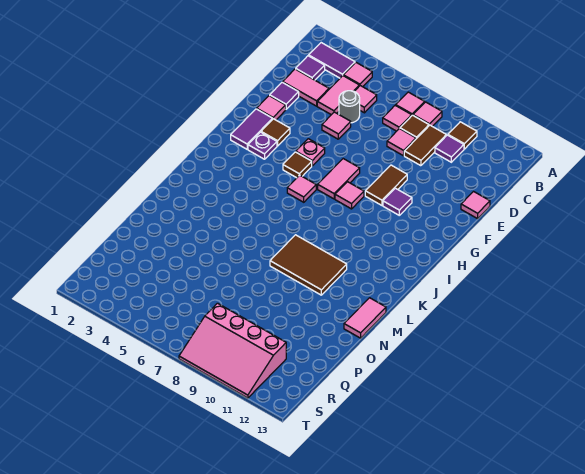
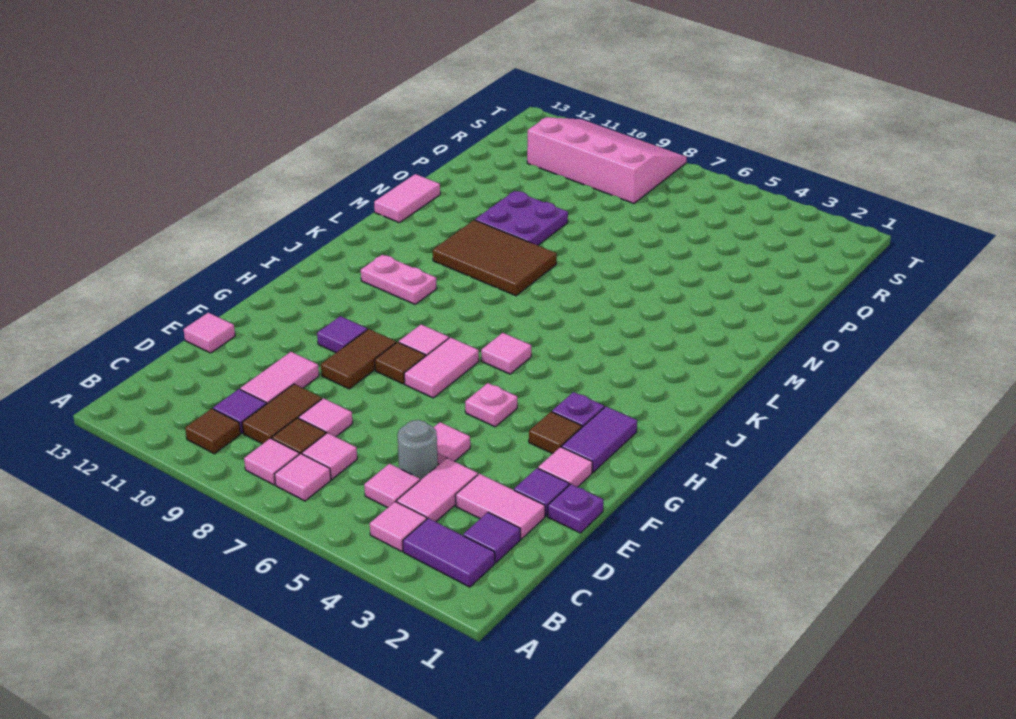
none -> pink 1x2 tile [240,352,319,404]
none -> purple 1x1 plate [548,484,604,533]
brown 1x1 tile [283,152,312,178] -> brown 1x1 tile moved to [375,342,426,384]
none -> pink 1x2 plate [361,255,437,304]
none -> purple 2x2 plate [475,191,568,245]

